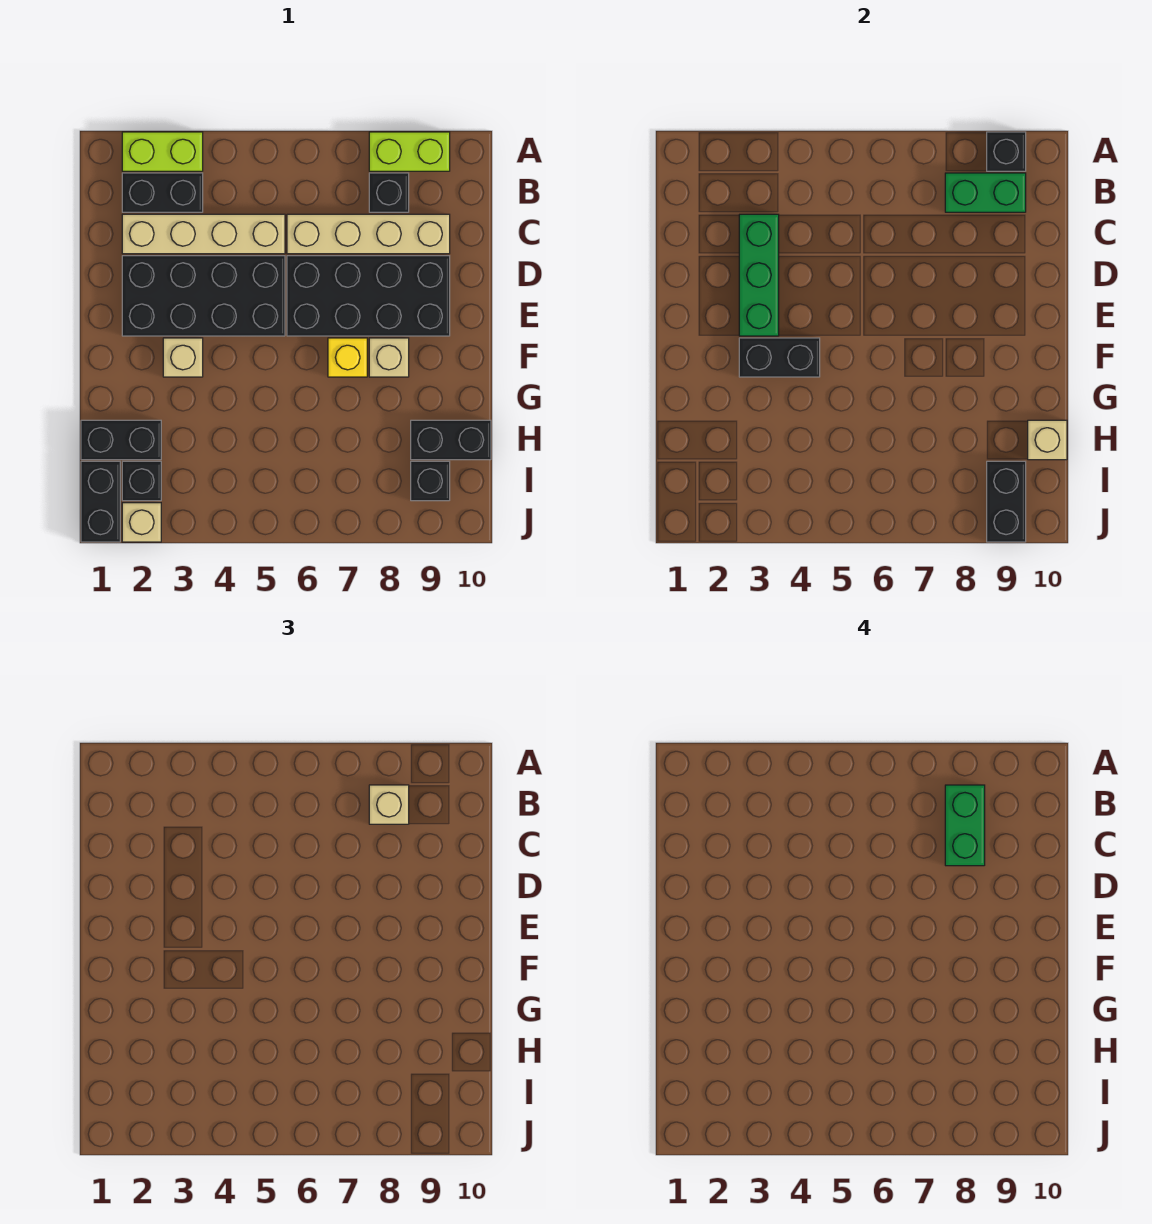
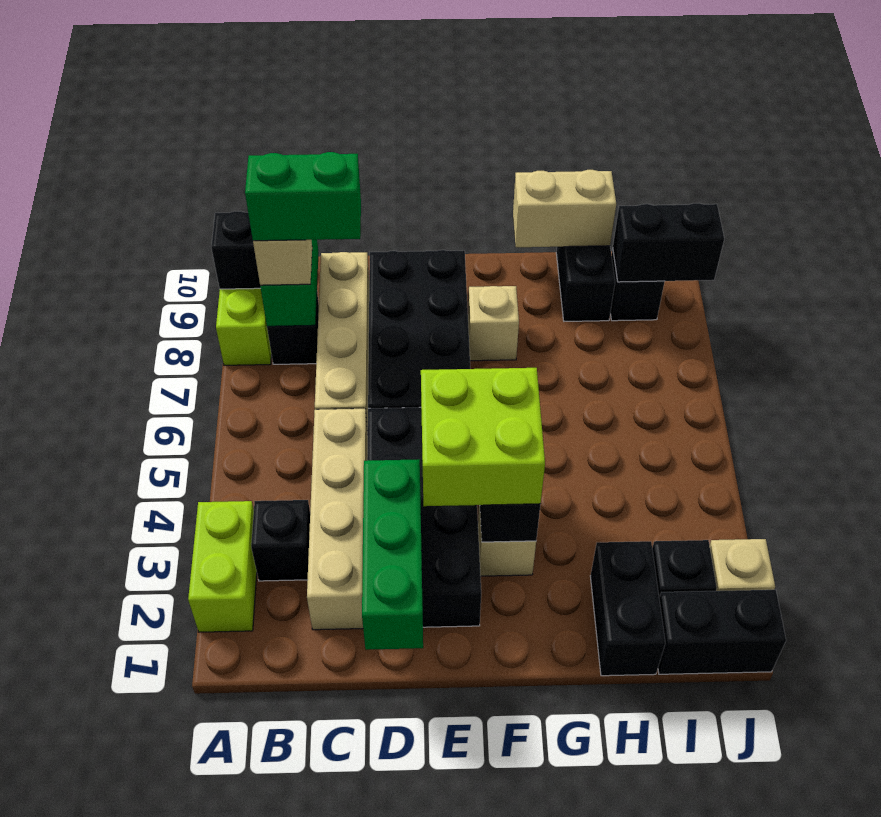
black 1x2 brick [122,173,203,212] -> black 1x1 brick [251,500,310,581]
green 1x3 brick [739,214,779,336] -> green 1x3 brick turned to [362,459,423,650]
none -> lime 2x2 brick [421,368,545,506]
yellow 1x1 brick [328,338,367,377] -> none
tan 1x1 brick [1028,420,1067,460] -> tan 1x2 brick [513,170,616,247]

